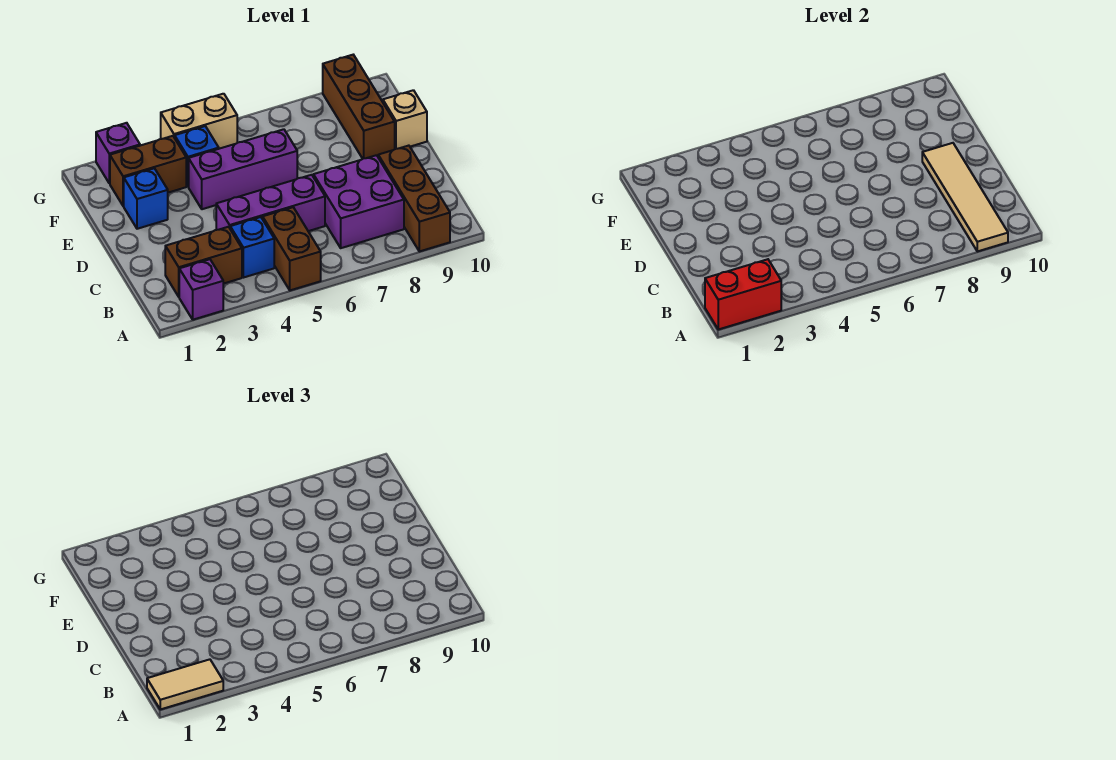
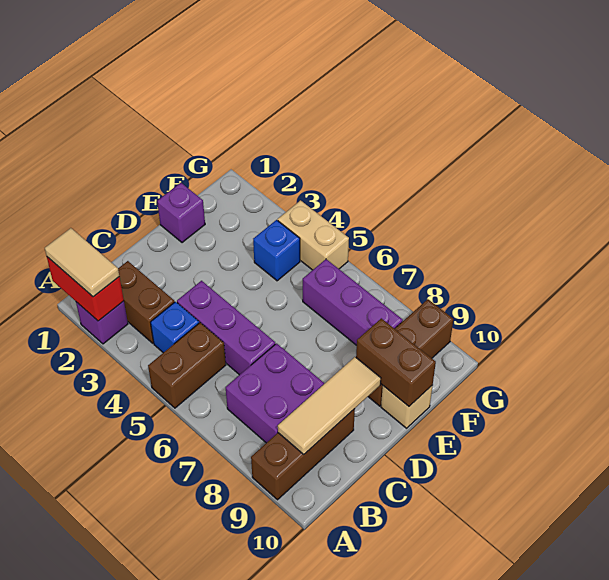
tan 1x4 tile [922,143,1008,251] -> tan 1x3 tile [278,357,381,454]
blue 1x1 brick [124,168,168,229] -> none
purple 1x3 brick [189,129,297,209] -> purple 1x3 brick moved to [303,259,403,345]
brown 1x2 brick [110,136,186,206] -> brown 1x2 brick moved to [356,318,436,406]
purple 1x1 brick [96,123,140,183] -> purple 1x1 brick moved to [157,183,205,243]

